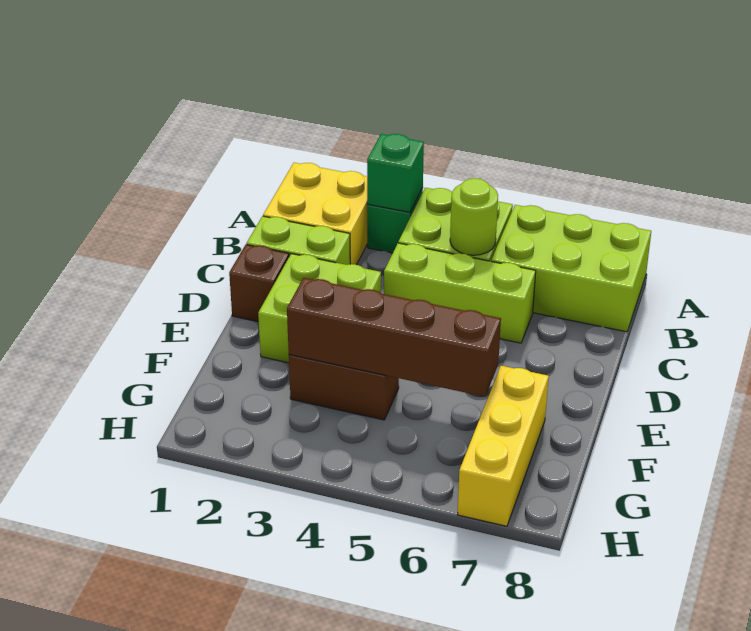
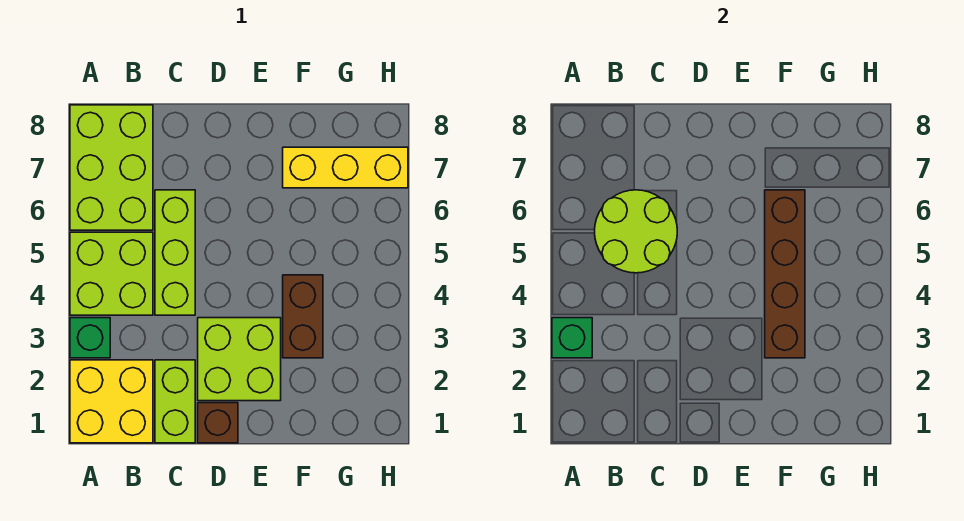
lime 1x1 round brick [450,178,498,255] -> lime 2x2 round brick [595,190,677,273]

